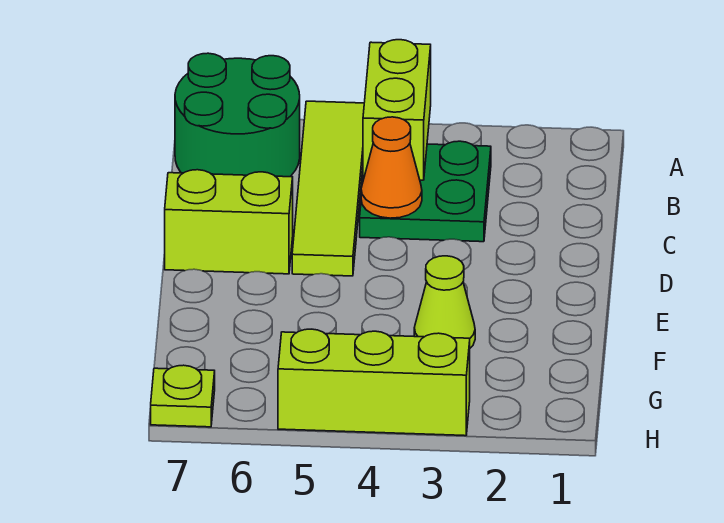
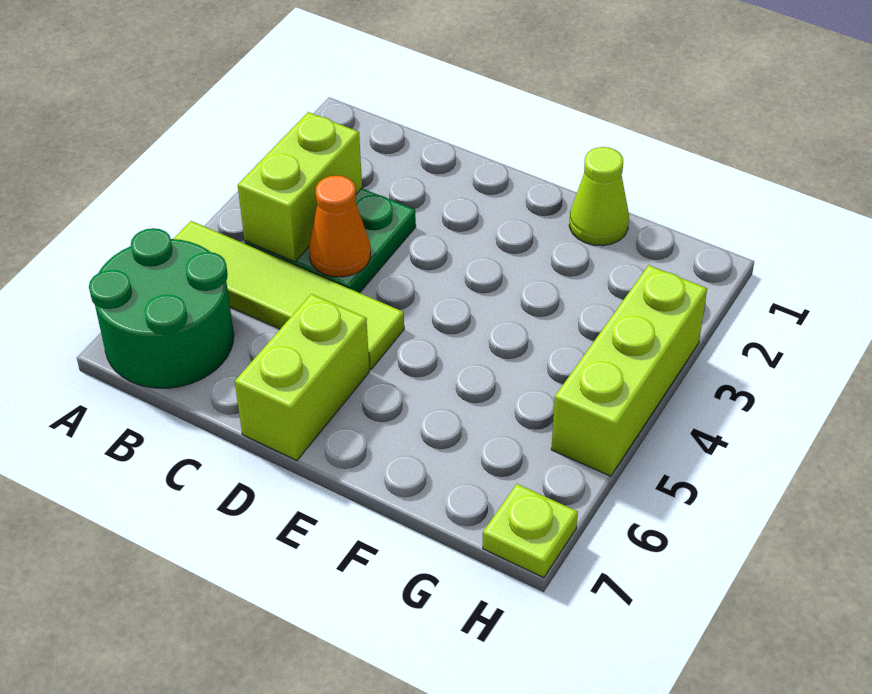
lime 1x2 brick [363,40,431,180] -> lime 1x2 brick turned to [238,112,362,262]
lime 1x1 cone [414,256,475,348] -> lime 1x1 cone moved to [569,147,629,246]

